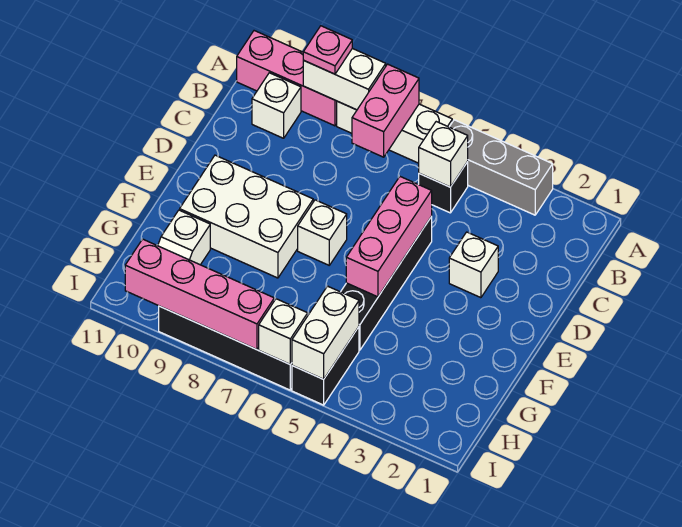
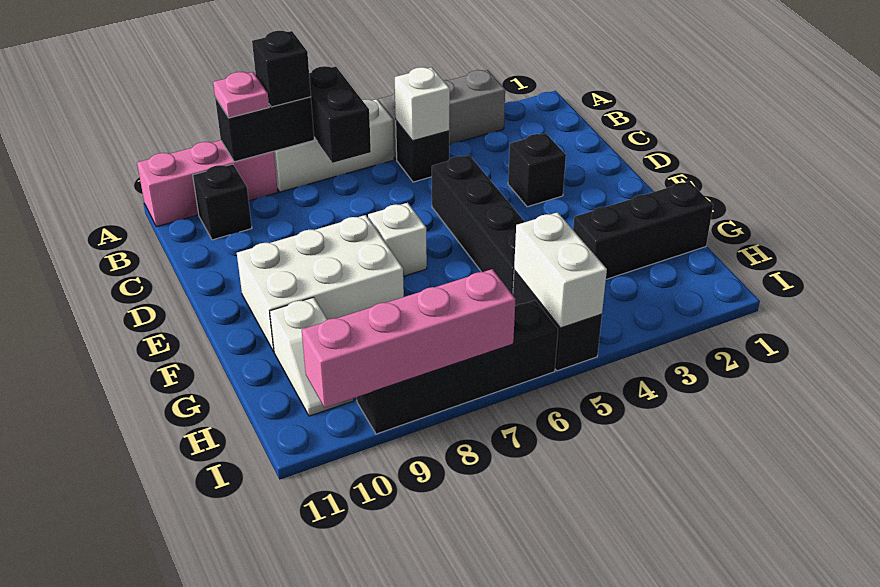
pink 1x2 brick [352,64,419,157] -> black 1x2 brick [309,66,371,163]
white 1x2 brick [303,48,386,110] -> black 1x2 brick [215,97,314,162]
none -> black 1x1 brick [252,31,311,107]
white 1x1 brick [252,73,301,138] -> black 1x1 brick [193,164,252,240]
white 1x1 brick [449,232,498,298] -> black 1x1 brick [508,133,566,207]
pink 1x3 brick [346,177,432,297] -> none
none -> black 1x3 brick [573,181,713,279]
white 1x1 brick [259,299,308,364] -> none

